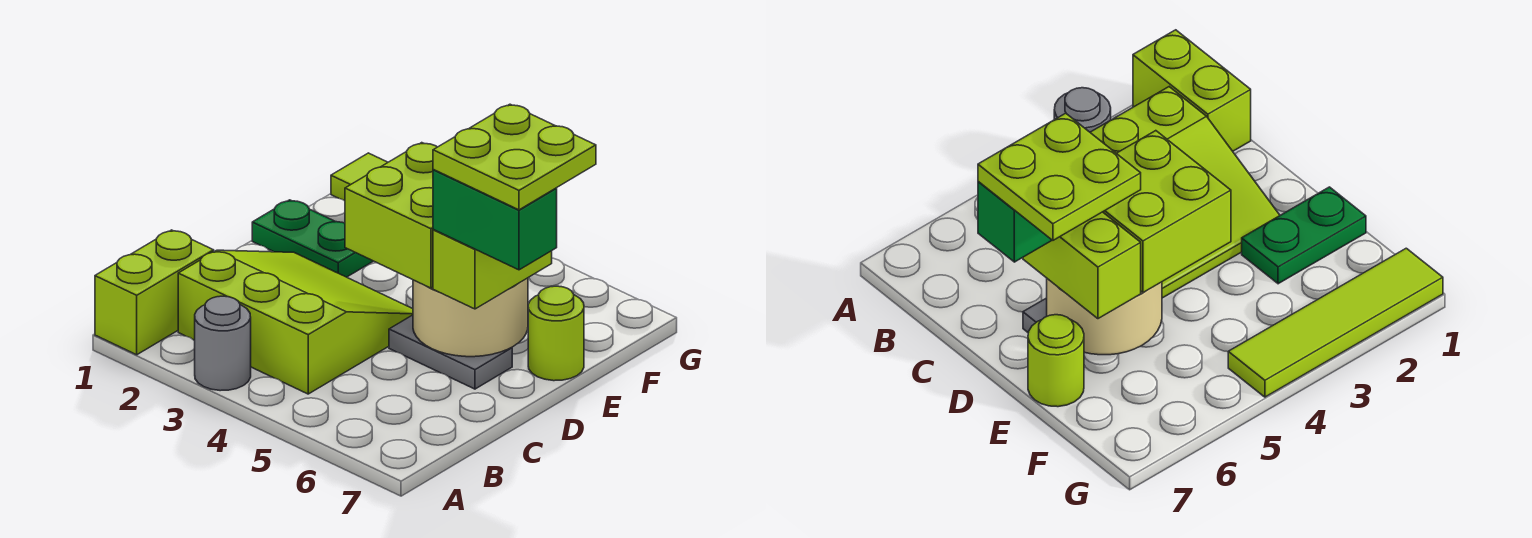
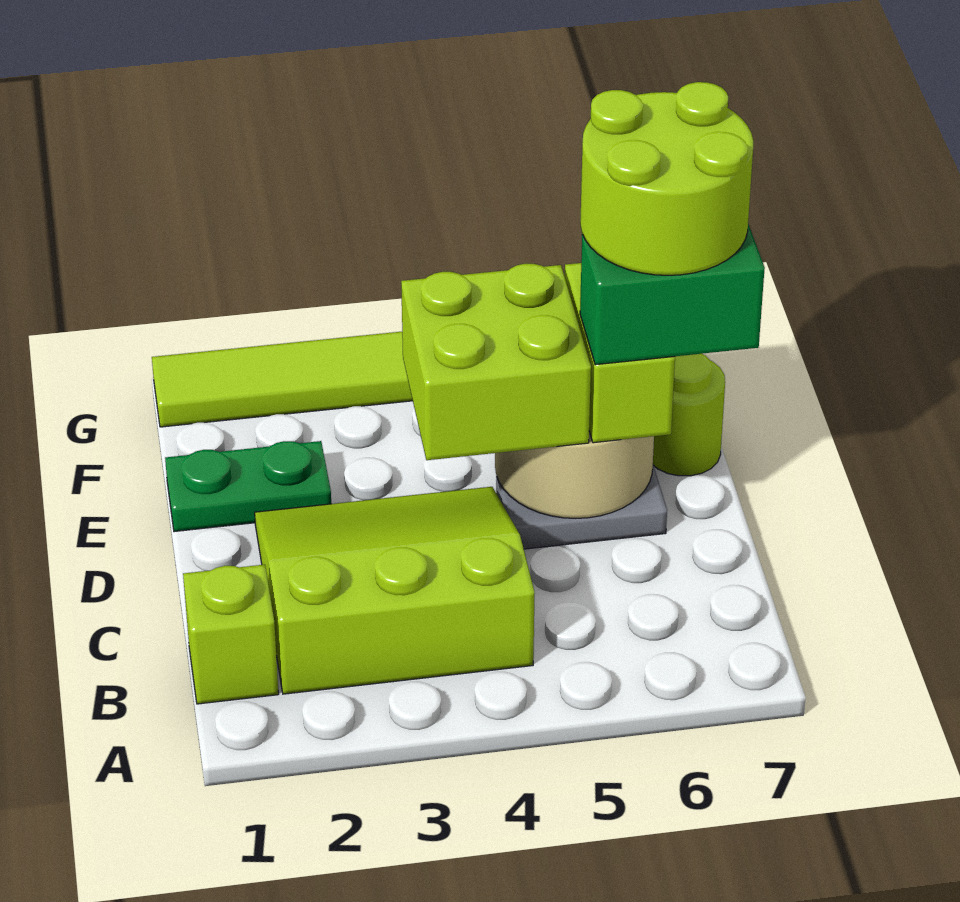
lime 1x2 brick [95,230,214,355] -> lime 1x1 brick [183,565,279,704]
grey 1x1 round brick [194,296,251,391] -> none
lime 2x2 plate [433,104,596,210] -> lime 2x2 round brick [580,82,753,275]

